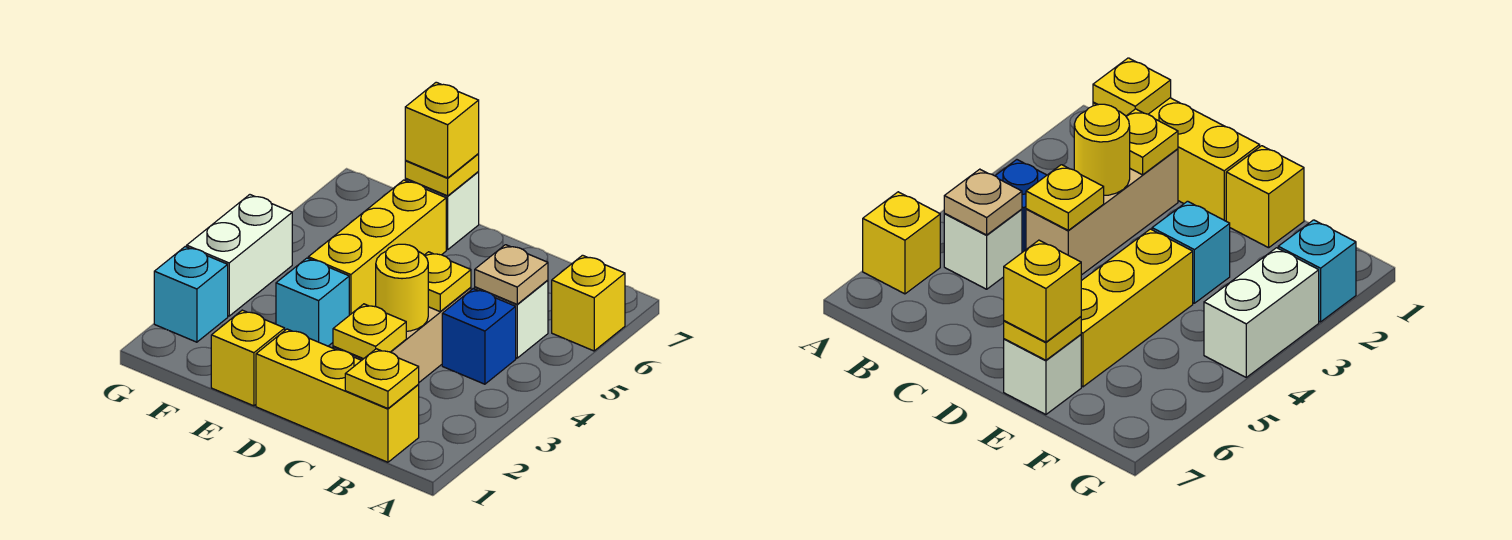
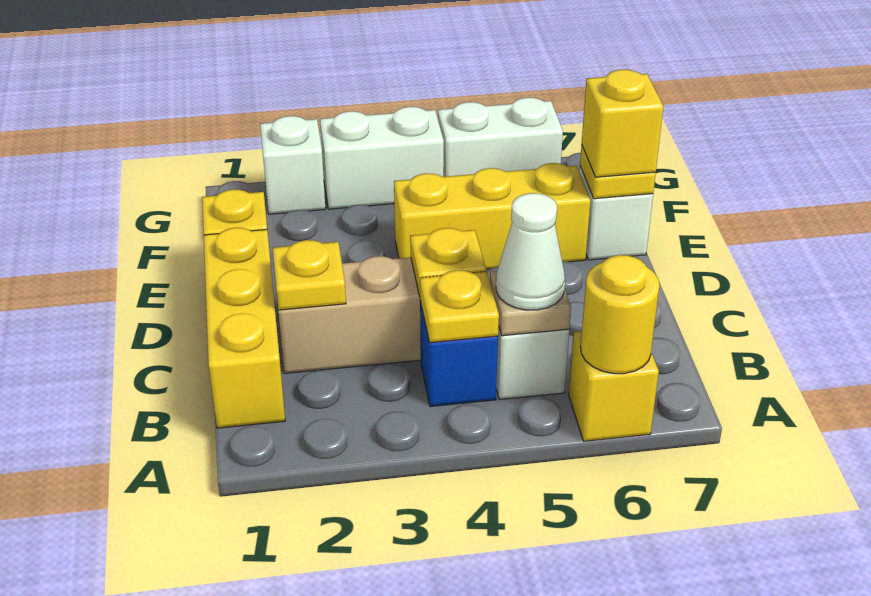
yellow 1x1 plate [345,349,419,409] -> yellow 1x1 plate moved to [420,270,499,343]
none -> white 1x1 cone [496,193,565,310]
yellow 1x1 round brick [376,244,428,331] -> yellow 1x1 round brick moved to [581,255,659,374]
cyan 1x1 brick [276,258,349,346] -> none
cyan 1x1 brick [154,247,228,342] -> white 1x1 brick [260,116,325,214]
none -> white 1x2 brick [438,98,563,177]

